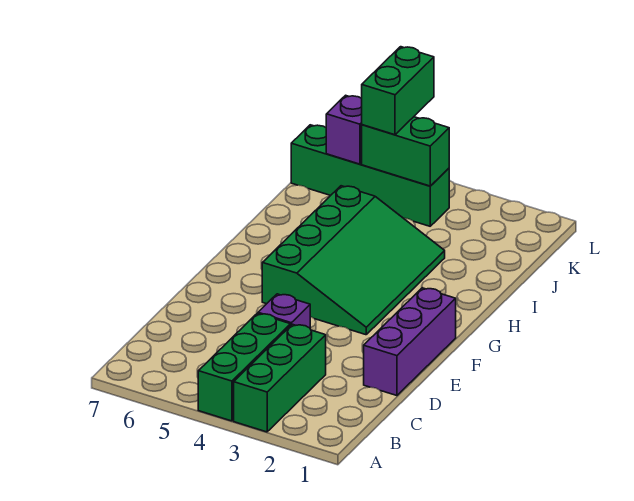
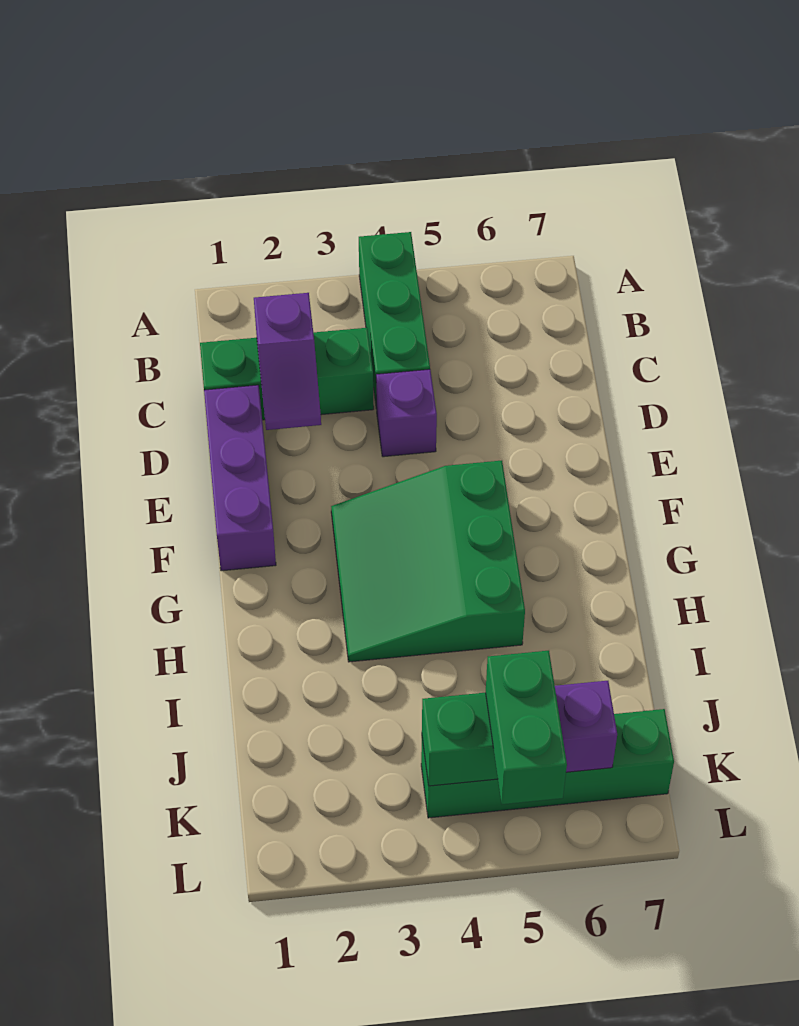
green 1x3 brick [234,324,326,432] -> green 1x3 brick turned to [200,328,374,420]
none -> purple 1x2 slope [254,293,321,430]
green 3x4 slope [262,186,445,335] -> green 3x3 slope [331,461,525,662]

